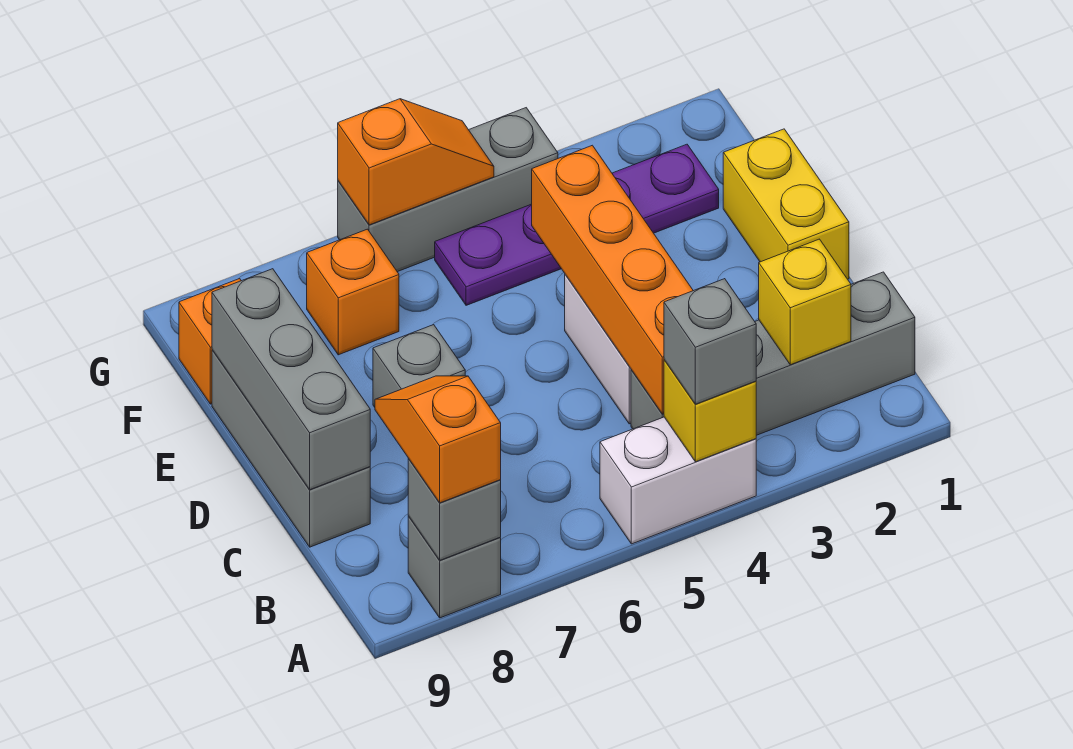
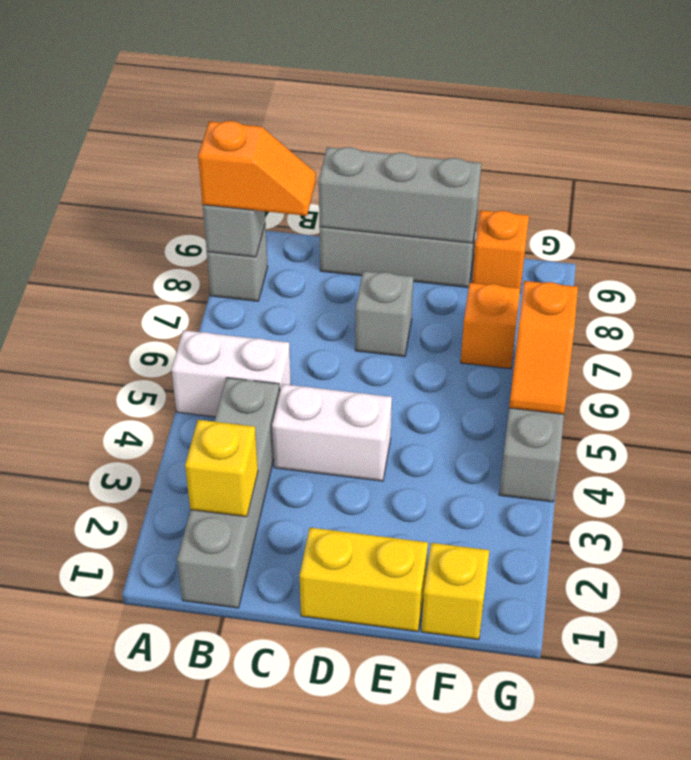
white 1x2 brick [600,417,756,544] -> white 1x2 brick turned to [172,330,291,417]
yellow 1x1 brick [664,360,756,462] -> yellow 1x1 brick moved to [421,543,489,640]
grey 1x1 brick [664,279,756,404] -> none
orange 1x4 brick [532,145,693,414] -> none
purple 1x4 plate [435,144,719,305] -> none

